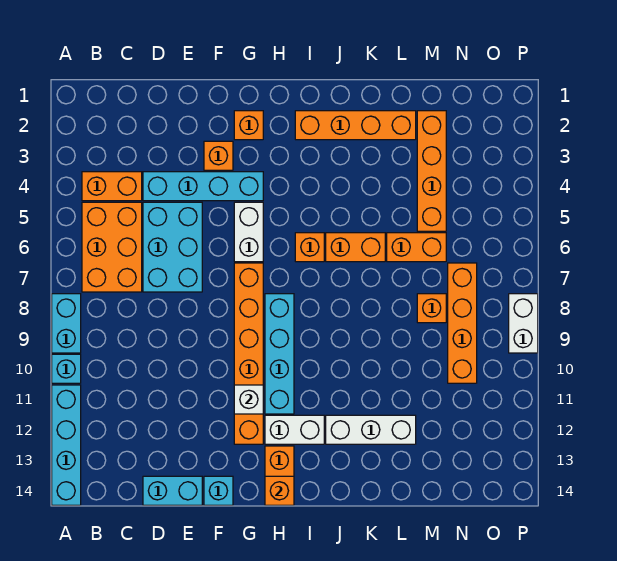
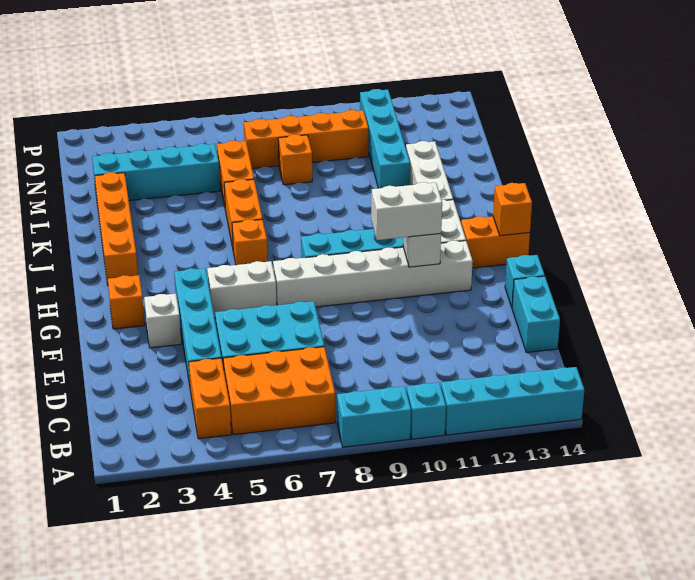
orange 1x1 brick [204,141,233,170] -> white 1x1 brick [144,294,181,348]
orange 1x6 brick [234,263,263,444] -> white 1x6 brick [273,241,473,307]
none -> cyan 1x4 brick [360,89,410,188]
orange 1x4 brick [417,111,446,231] -> cyan 1x4 brick [92,144,220,201]
white 1x2 brick [509,294,538,353] -> white 1x2 brick moved to [371,182,442,240]

